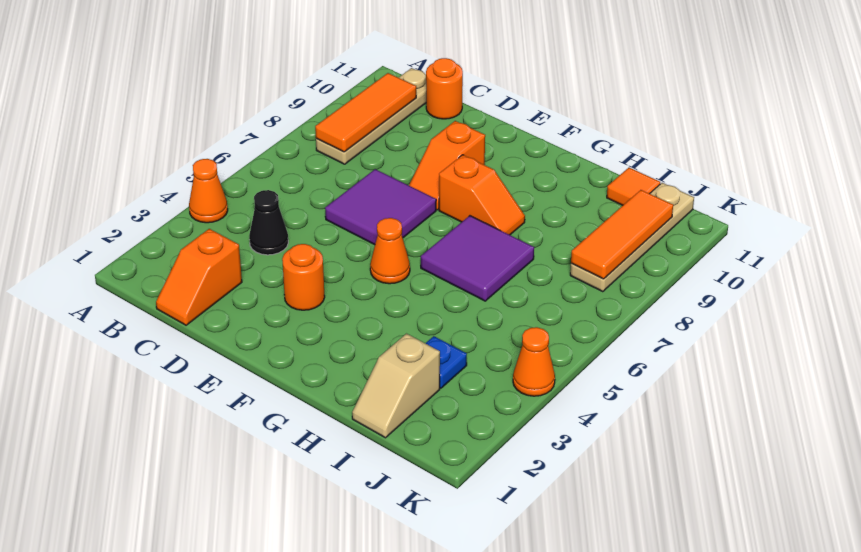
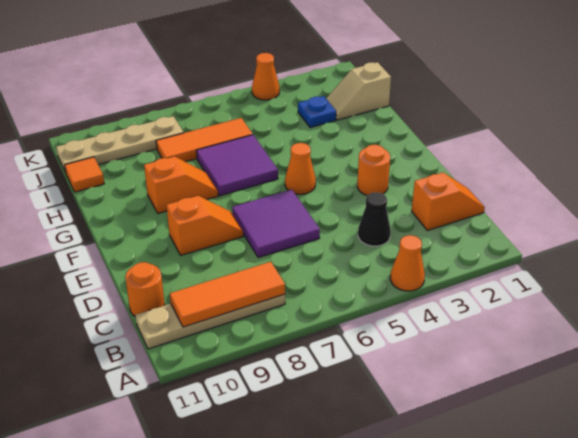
orange 1x2 slope [439,155,525,235] -> orange 1x2 slope turned to [144,156,218,213]
tan 1x2 slope [352,334,440,438] -> tan 1x2 slope turned to [326,62,391,120]
orange 1x3 tile [571,190,673,279] -> orange 1x3 tile moved to [156,118,253,162]

